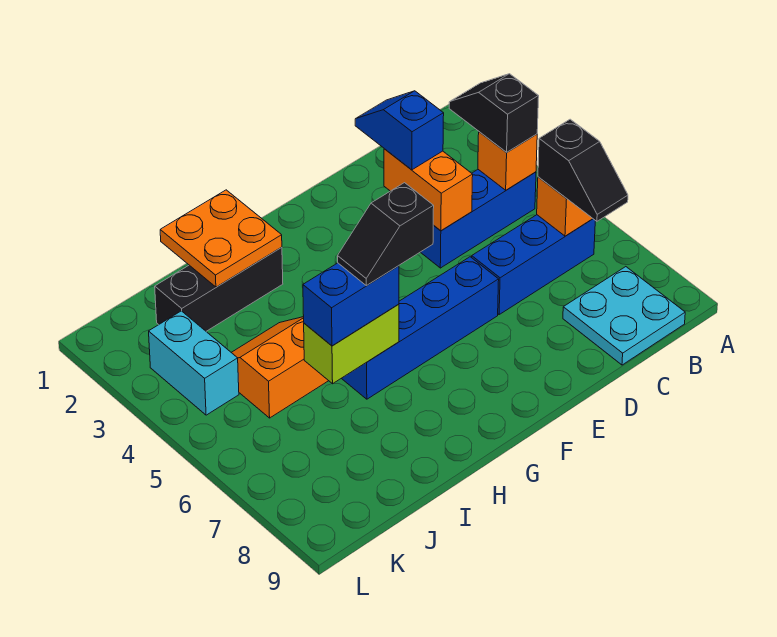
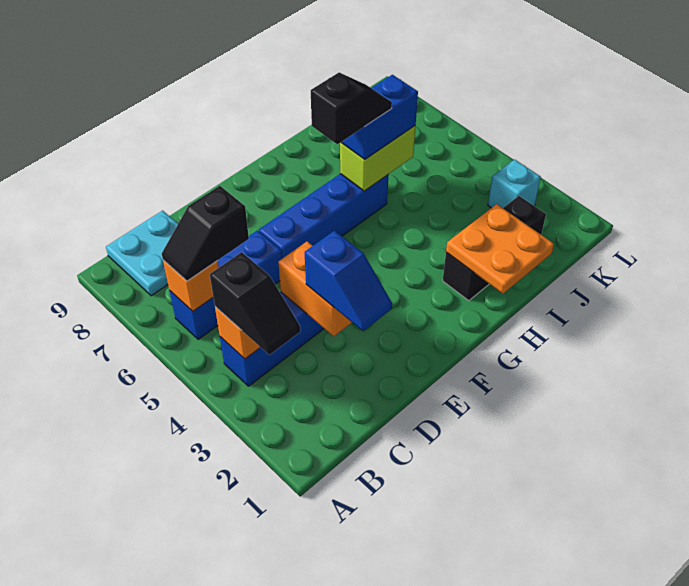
black 1x2 slope [538,119,628,221] -> black 1x2 slope turned to [162,186,249,281]
orange 2x2 slope [231,317,328,418] -> none
cyan 1x2 brick [149,311,239,415] -> cyan 1x1 brick [488,159,541,208]

